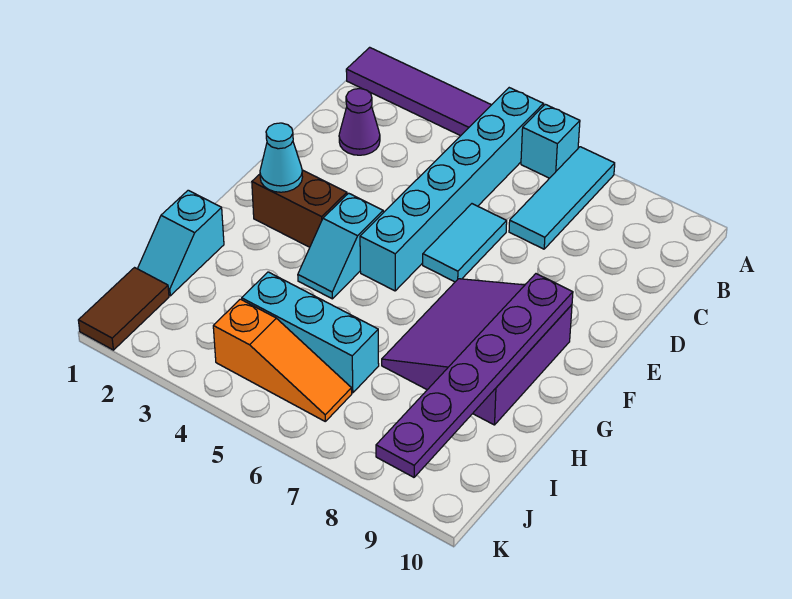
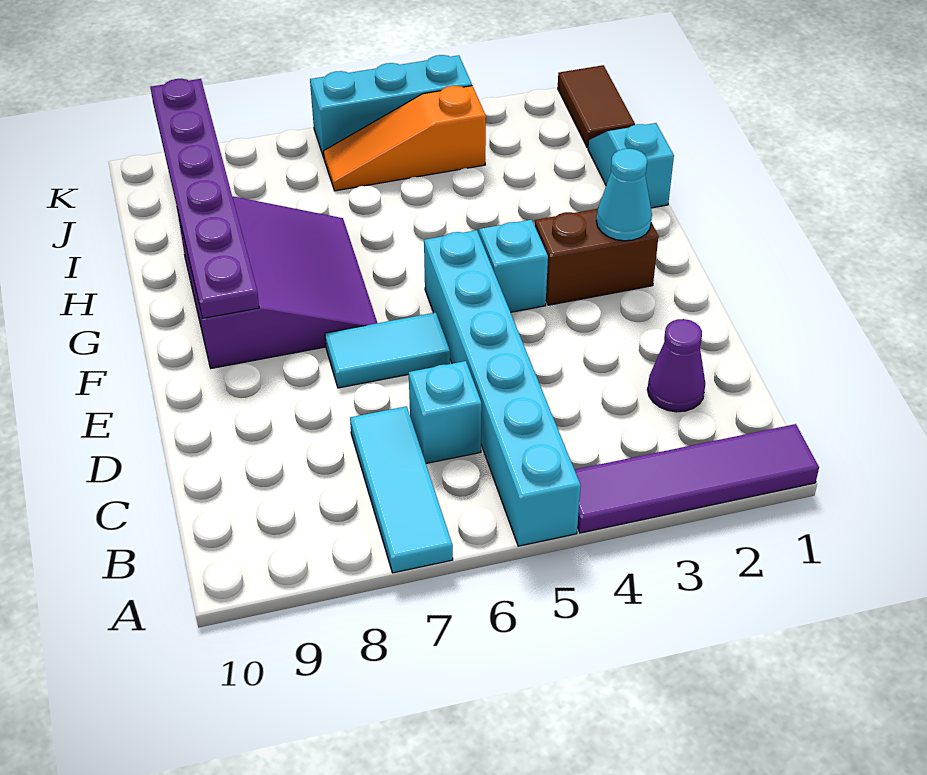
cyan 1x1 brick [521,104,580,178] -> cyan 1x1 brick moved to [409,361,482,463]
cyan 1x2 tile [423,204,507,282] -> cyan 1x2 tile turned to [325,313,450,388]
cyan 1x3 brick [242,272,379,393] -> cyan 1x3 brick moved to [310,55,472,157]

